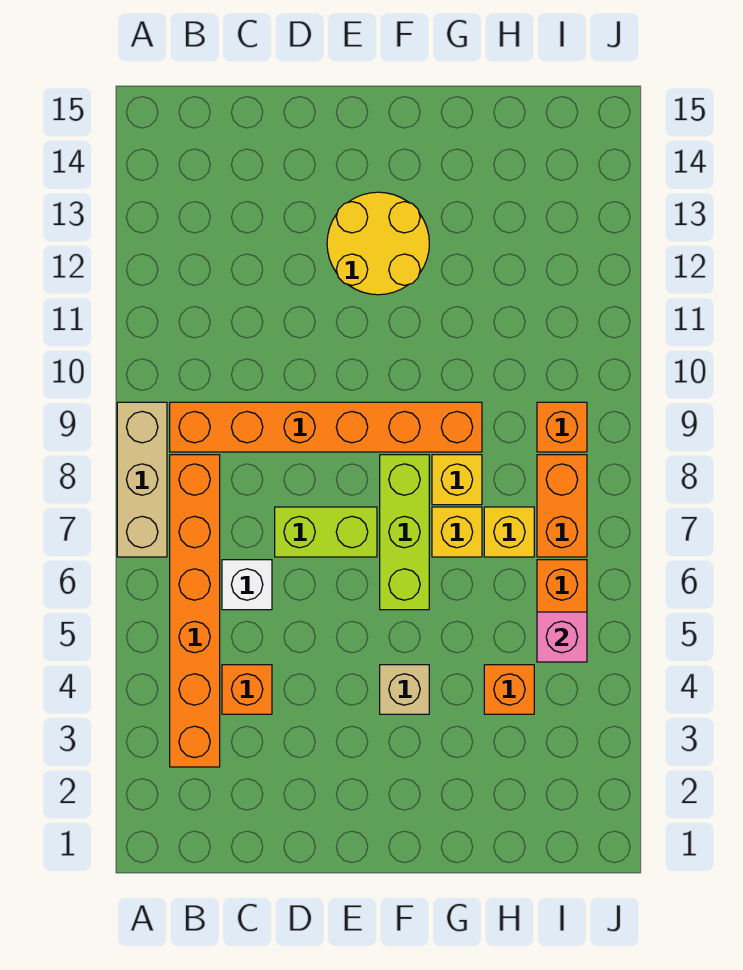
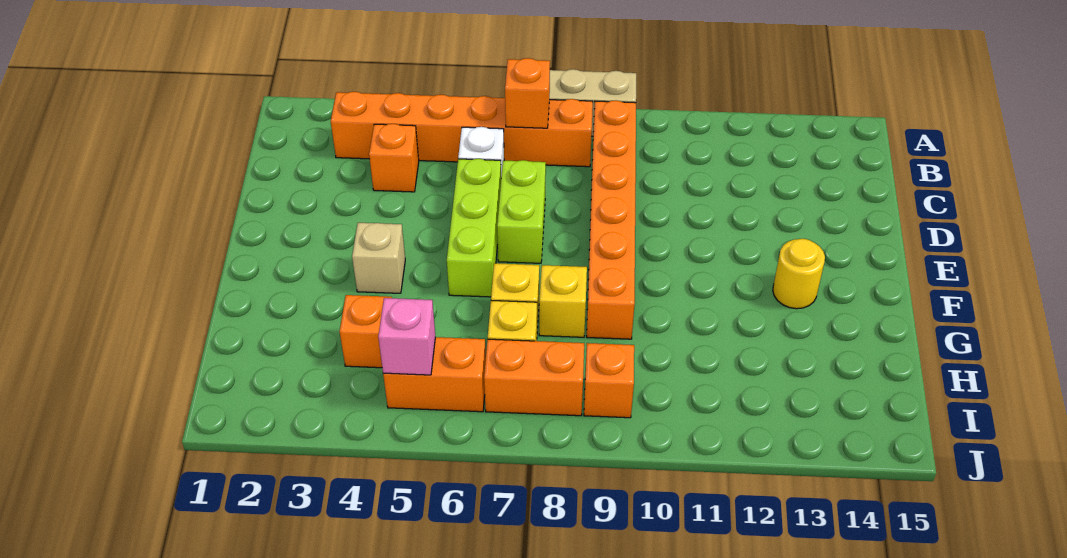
none -> orange 1x1 brick [505,58,550,128]
yellow 2x2 round brick [327,192,429,295] -> yellow 1x1 round brick [773,239,825,309]
lime 1x3 brick [380,455,429,610] -> lime 1x3 brick turned to [447,159,501,297]

